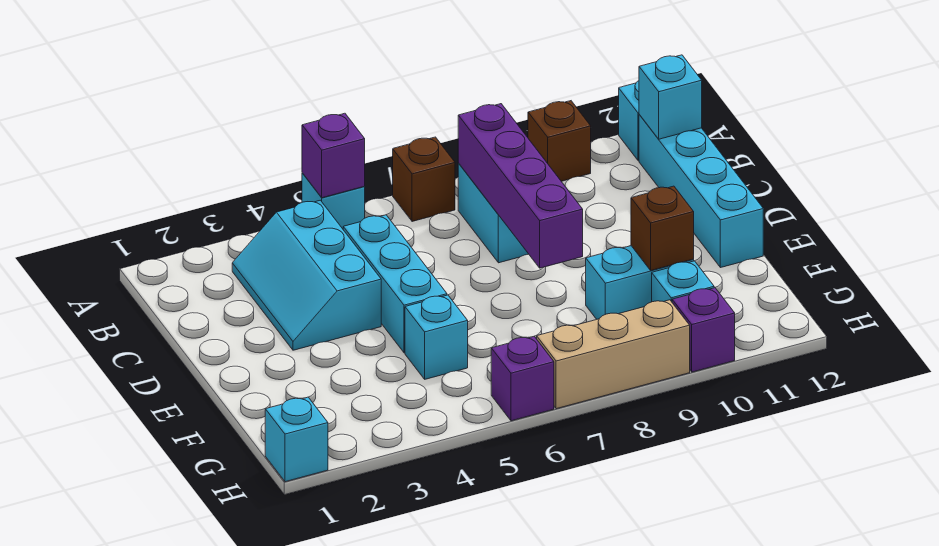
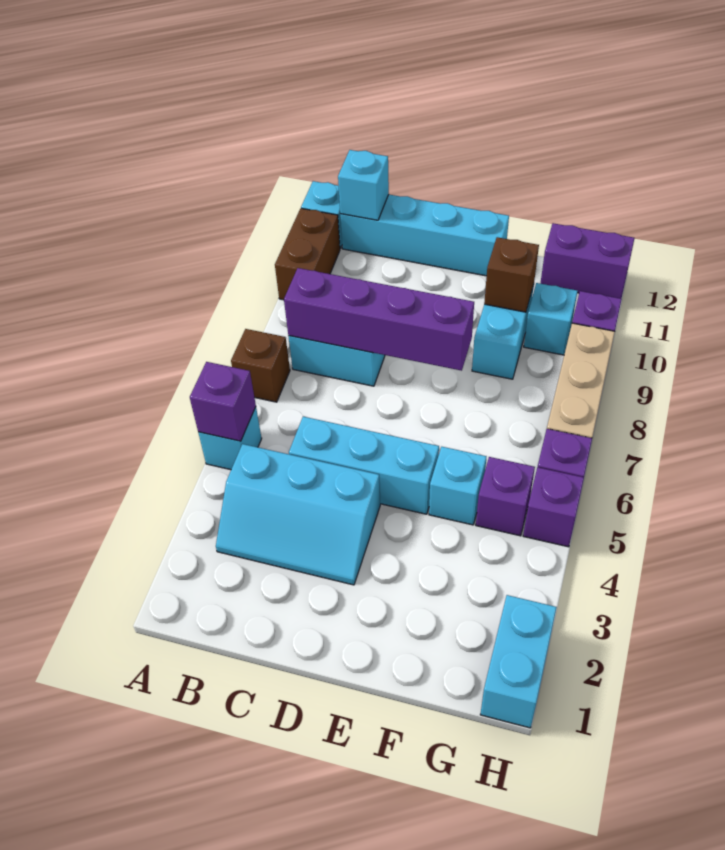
brown 1x1 brick [528,101,591,181] -> brown 1x2 brick [275,208,340,300]
none -> purple 1x1 brick [476,457,535,536]
none -> purple 1x2 brick [540,223,635,299]
cyan 1x1 brick [265,397,328,482] -> cyan 1x2 brick [480,595,557,728]
none -> purple 1x1 brick [523,467,584,547]

